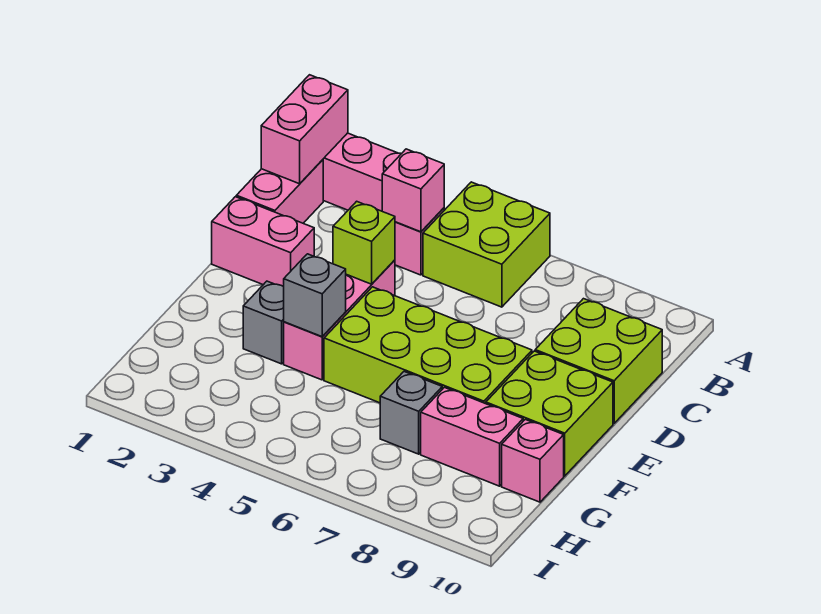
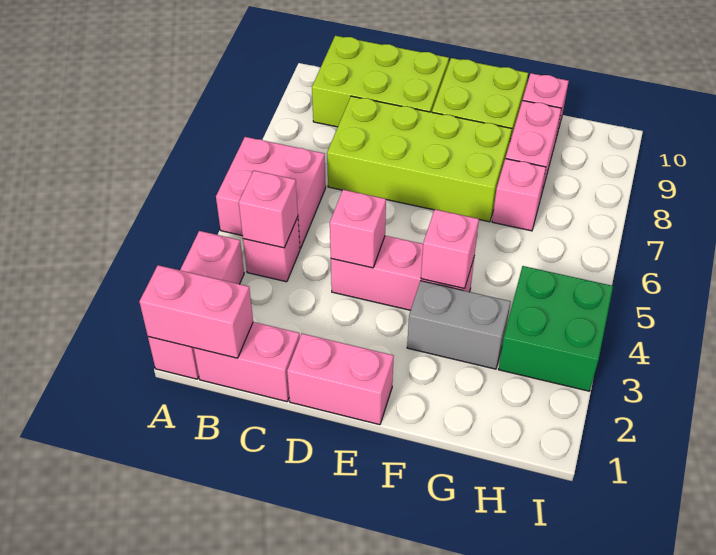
lime 2x2 brick [423,182,550,307] -> pink 2x2 brick [216,137,326,249]
lime 2x2 brick [535,299,662,423] -> lime 2x3 brick [312,36,449,127]
pink 1x2 brick [212,197,314,287] -> pink 1x2 brick turned to [287,334,394,425]
lime 1x1 brick [333,201,395,284] -> pink 1x1 brick [330,190,386,268]
lime 2x4 brick [324,287,532,404] -> lime 2x4 brick turned to [327,96,512,222]
grey 1x1 brick [243,281,284,364] -> grey 1x2 brick [407,281,511,369]
grey 1x1 brick [284,254,346,337] -> pink 1x1 brick [421,210,479,288]
grey 1x1 brick [380,372,442,454] -> pink 1x1 brick [492,159,546,231]
none -> green 2x2 brick [498,266,613,391]

